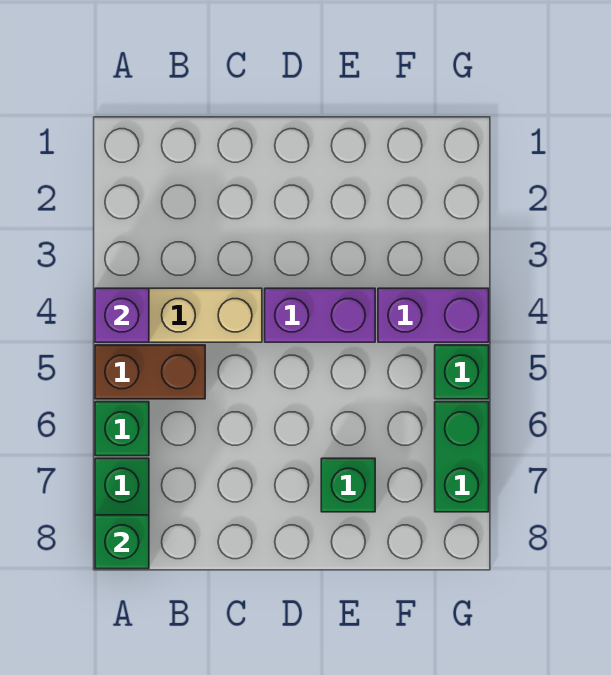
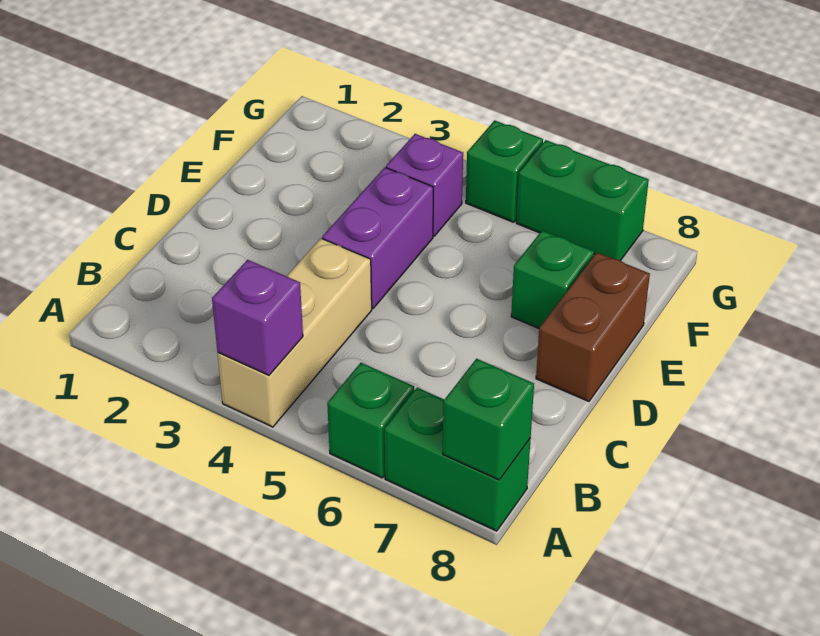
brown 1x2 brick [95,345,205,399] -> brown 1x2 brick moved to [536,253,650,401]
purple 1x2 brick [378,288,489,342] -> purple 1x1 brick [386,134,463,236]

